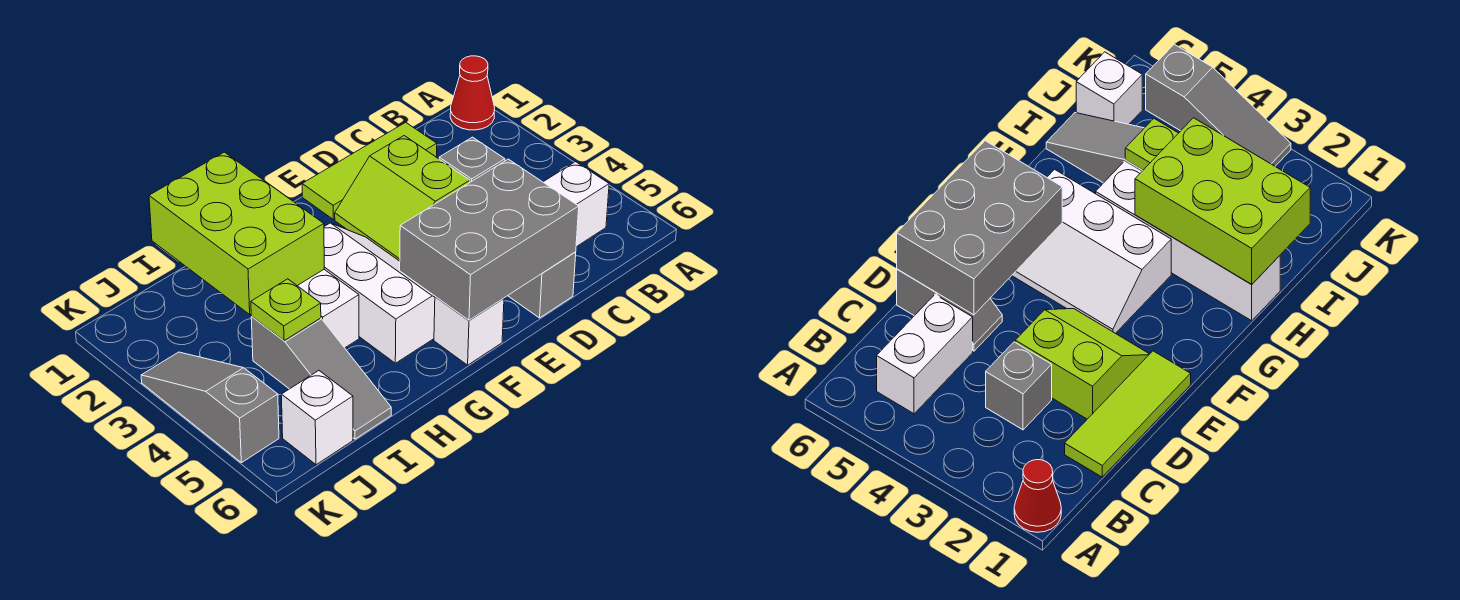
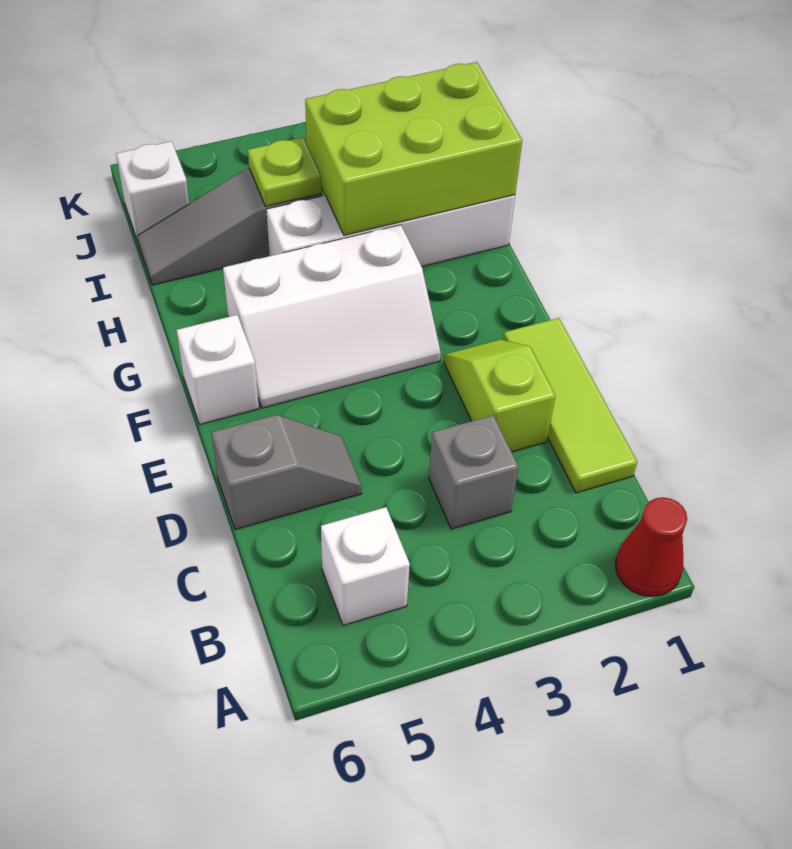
white 1x2 brick [543,162,609,247] -> white 1x1 brick [321,507,410,625]
lime 2x2 slope [335,136,470,261] -> lime 1x2 slope [444,340,556,452]
grey 2x3 brick [400,159,579,320] -> none
grey 1x3 slope [141,352,279,463] -> none

